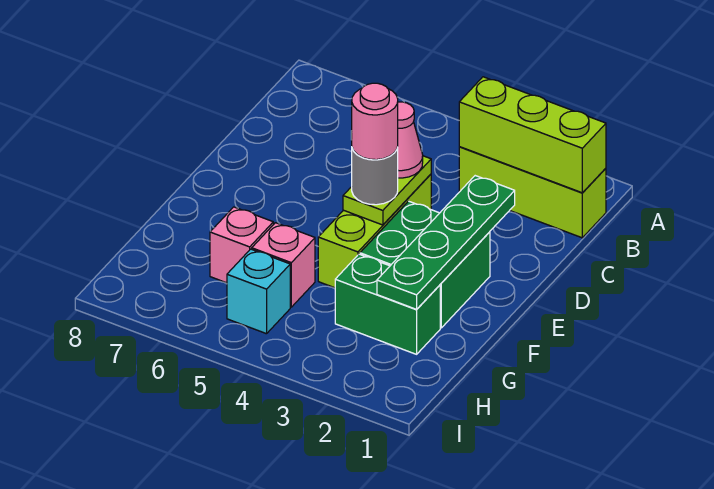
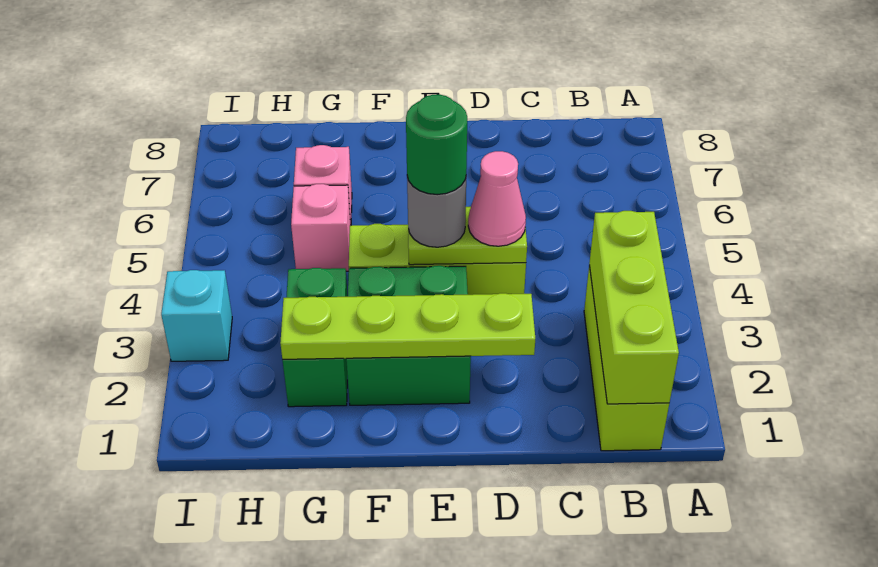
green 1x4 plate [377,176,515,309] -> lime 1x4 plate [280,293,535,359]
pink 1x1 round brick [351,83,398,160] -> green 1x1 round brick [406,95,467,195]
cyan 1x1 brick [227,249,290,334] -> cyan 1x1 brick moved to [161,270,232,361]

